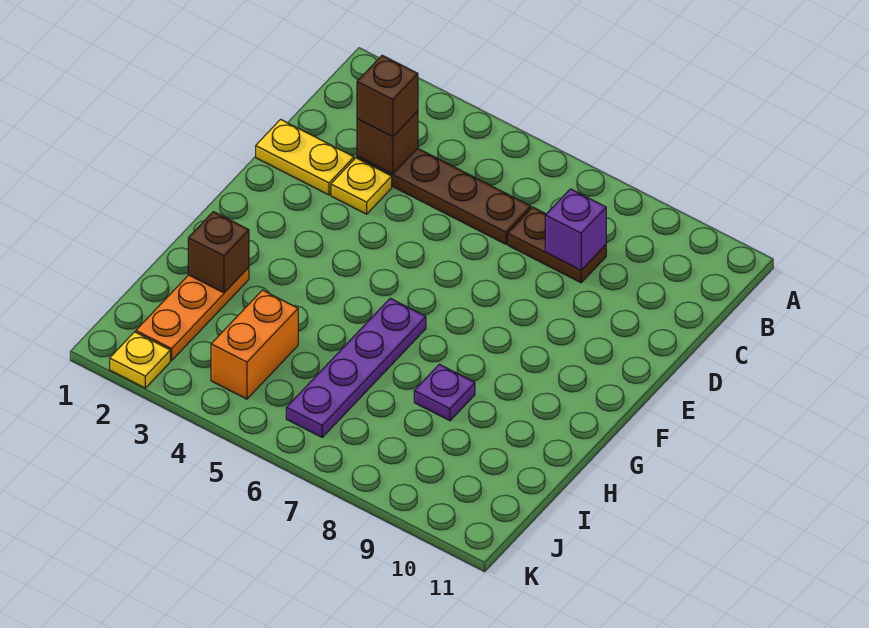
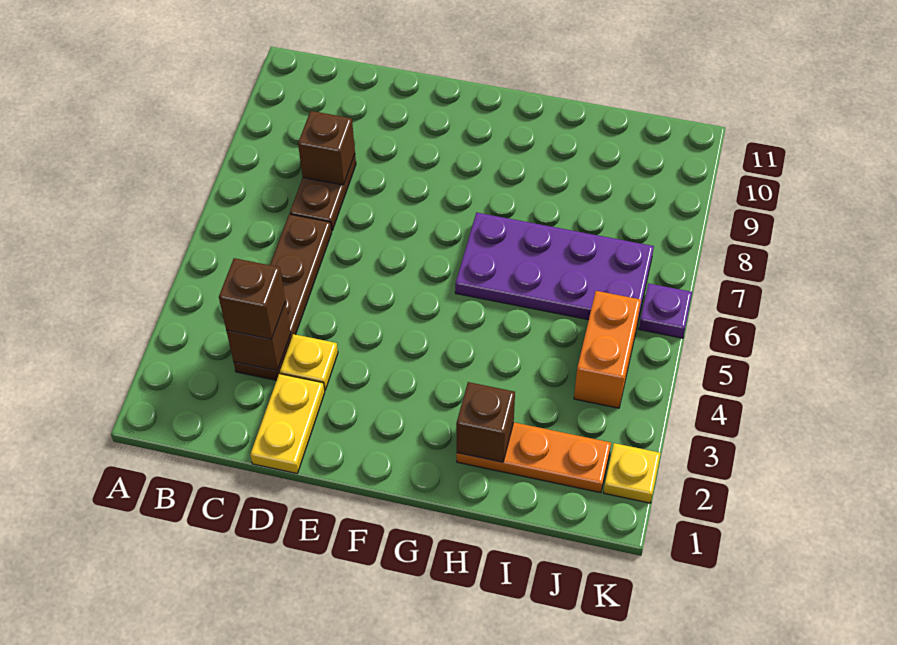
purple 1x1 brick [545,189,606,270] -> brown 1x1 brick [298,111,355,185]
purple 1x4 plate [286,298,426,437] -> purple 2x4 plate [455,213,654,324]
purple 1x1 plate [414,364,475,421] -> purple 1x1 plate moved to [639,283,692,338]
orange 1x2 brick [211,290,298,399] -> orange 1x2 brick turned to [574,291,641,408]

